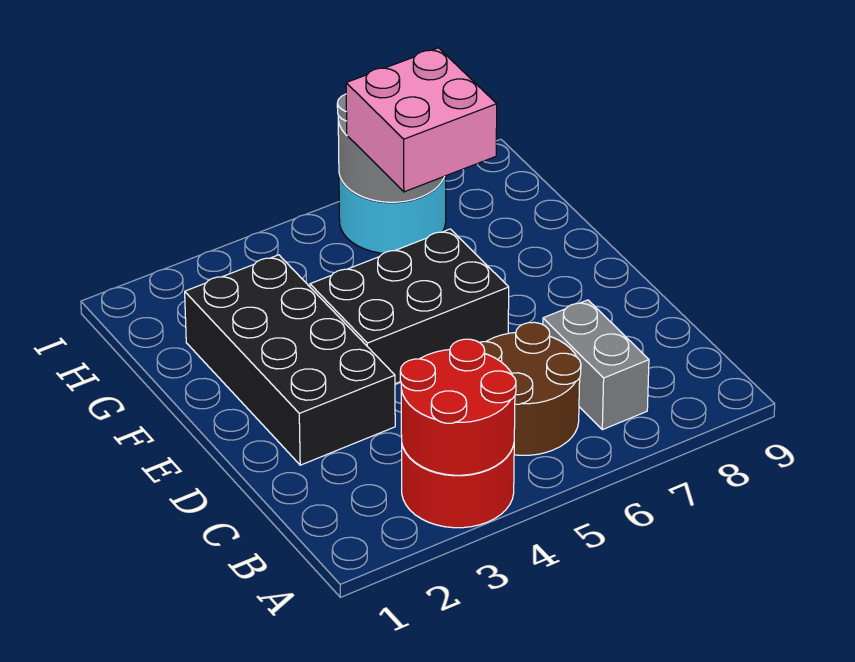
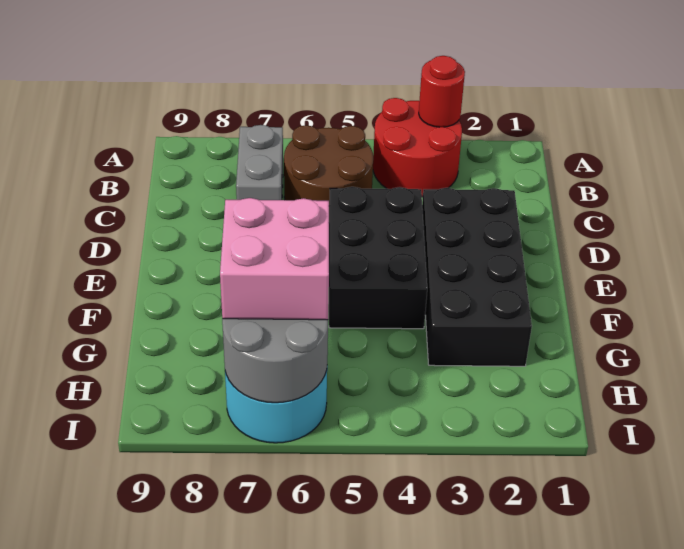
red 2x2 round brick [400,339,516,475] -> red 1x1 round brick [419,56,465,127]
black 2x3 brick [310,229,509,384] -> black 2x3 brick turned to [329,187,427,329]

